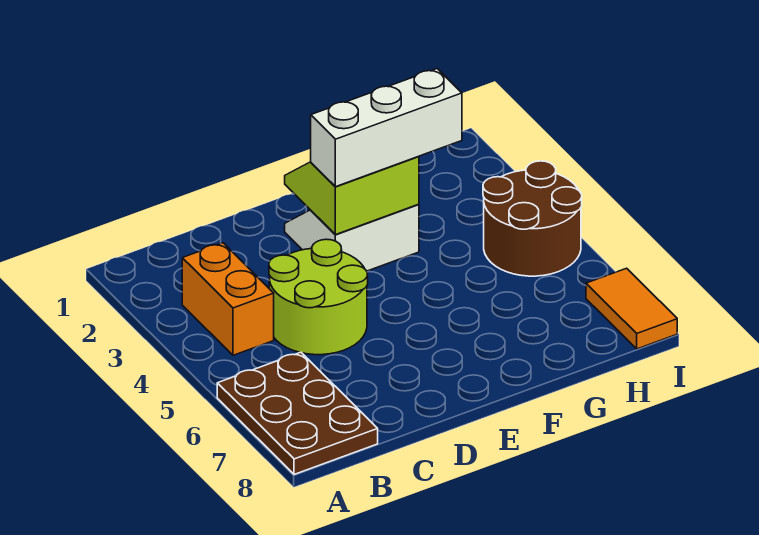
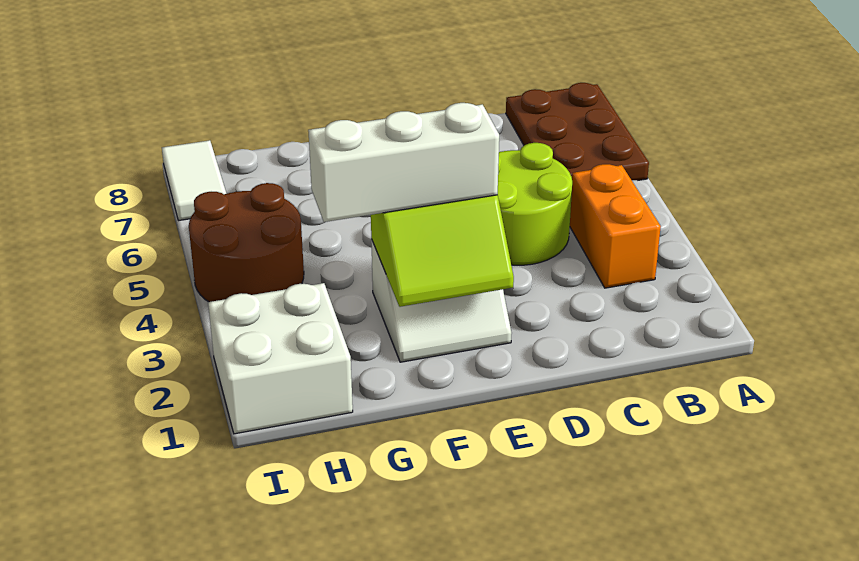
none -> white 2x2 brick [208,283,353,434]
orange 1x2 tile [586,268,677,349] -> white 1x2 tile [162,140,226,220]

